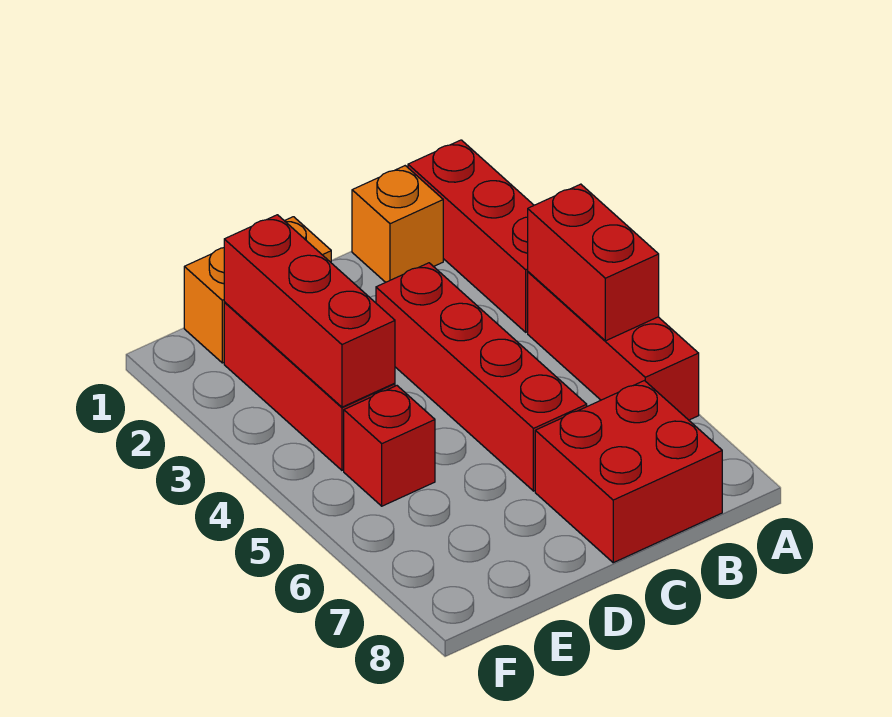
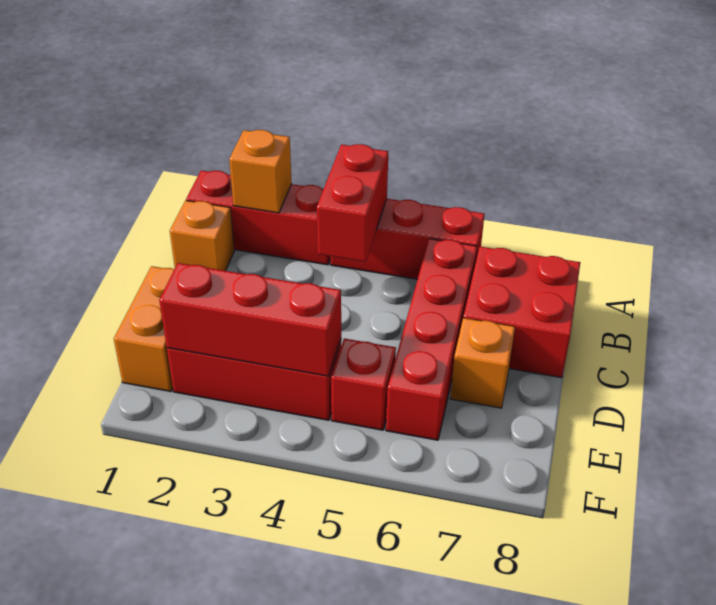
none -> orange 1x1 brick [229,130,292,213]
red 1x2 brick [528,184,659,341] -> red 1x2 brick turned to [317,144,388,262]
red 1x4 brick [376,263,587,491] -> red 1x4 brick turned to [386,239,477,440]
none -> orange 1x1 brick [450,318,515,408]

